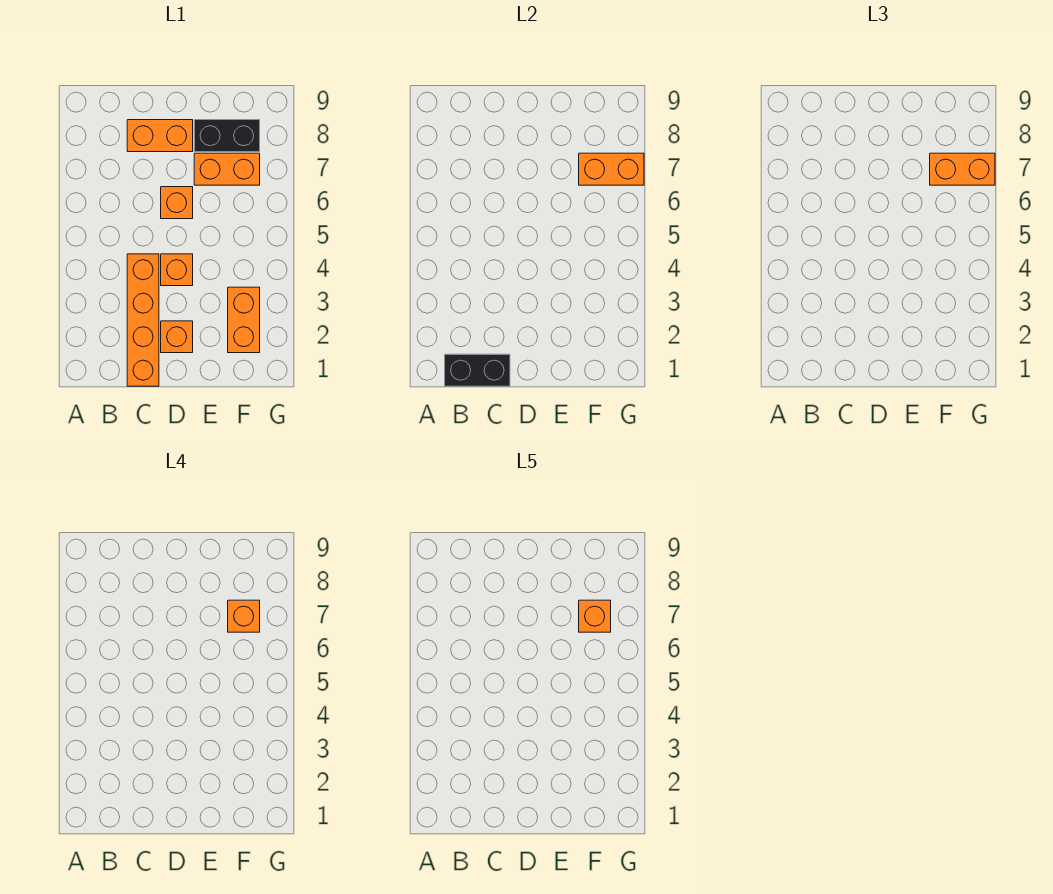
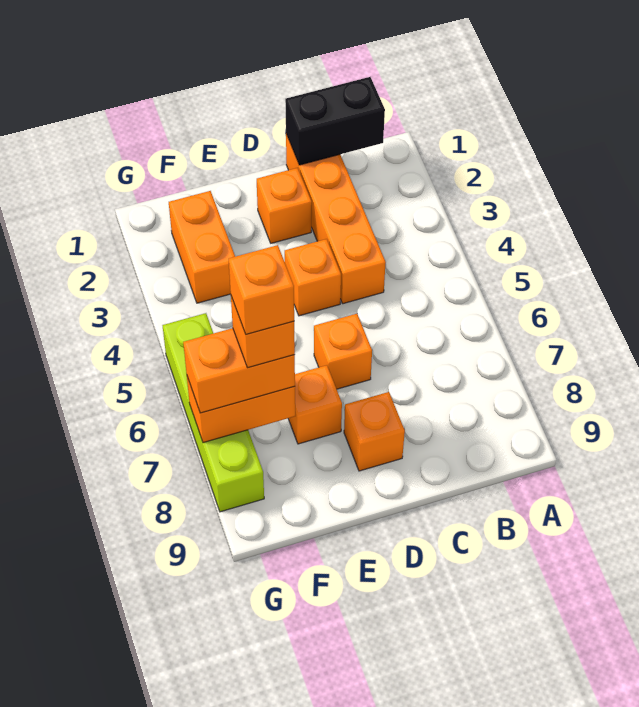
orange 1x2 brick [127,120,193,152] -> orange 1x1 brick [344,392,405,471]
orange 1x2 brick [194,153,260,185] -> orange 1x1 brick [288,365,342,444]
black 1x2 brick [194,120,260,152] -> none
none -> lime 1x4 brick [162,313,264,512]

